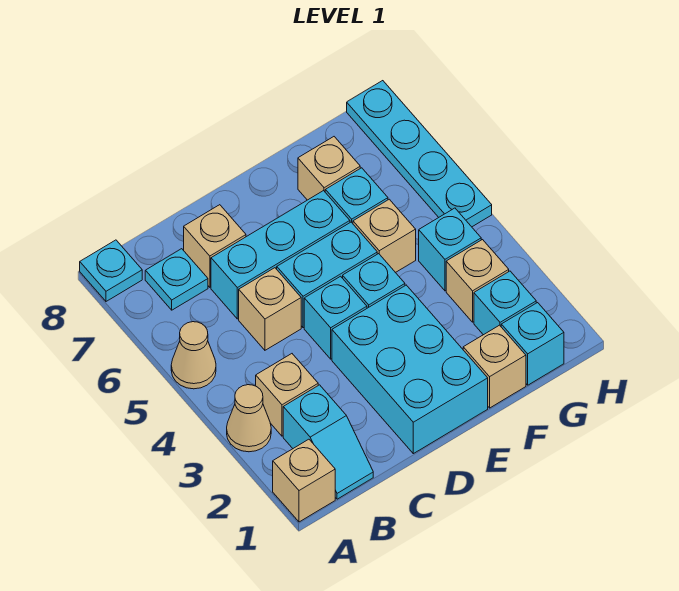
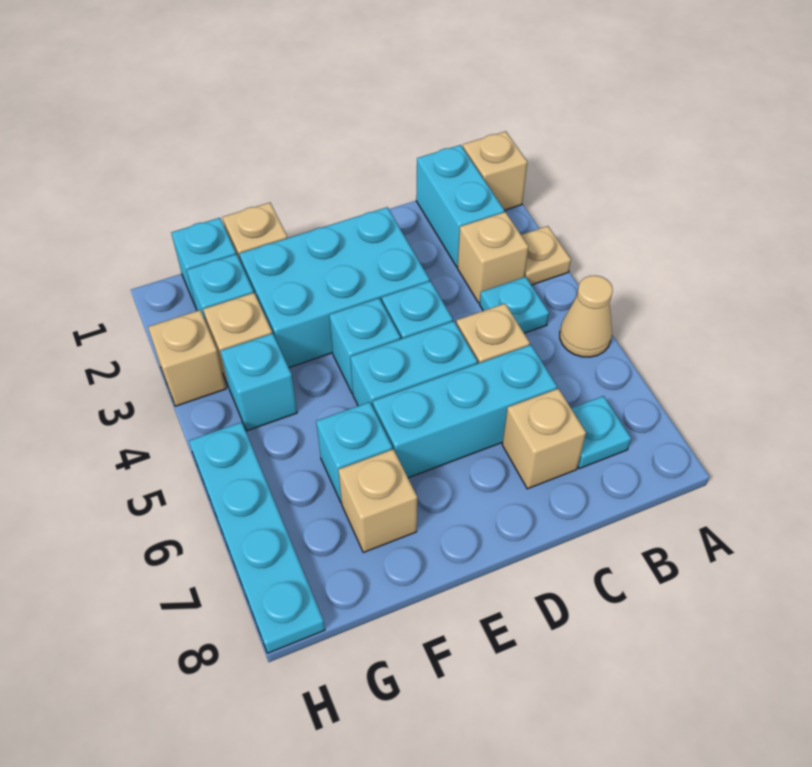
tan 1x1 cone [227,385,271,452] -> tan 1x1 plate [521,226,571,285]
cyan 1x1 plate [80,240,142,301] -> cyan 1x1 plate moved to [480,277,549,333]
cyan 1x2 slope [283,385,373,499] -> cyan 1x2 brick [416,145,504,267]
cyan 2x3 brick [332,285,488,454] -> cyan 2x3 brick turned to [239,207,430,368]
tan 1x1 brick [353,199,416,273] -> tan 1x1 brick moved to [148,310,226,406]

